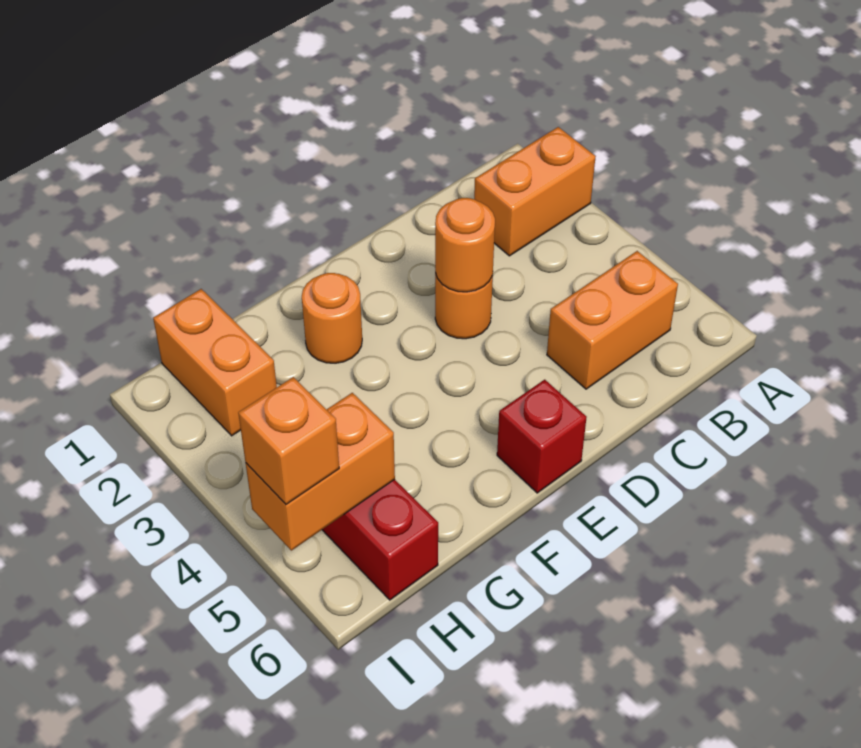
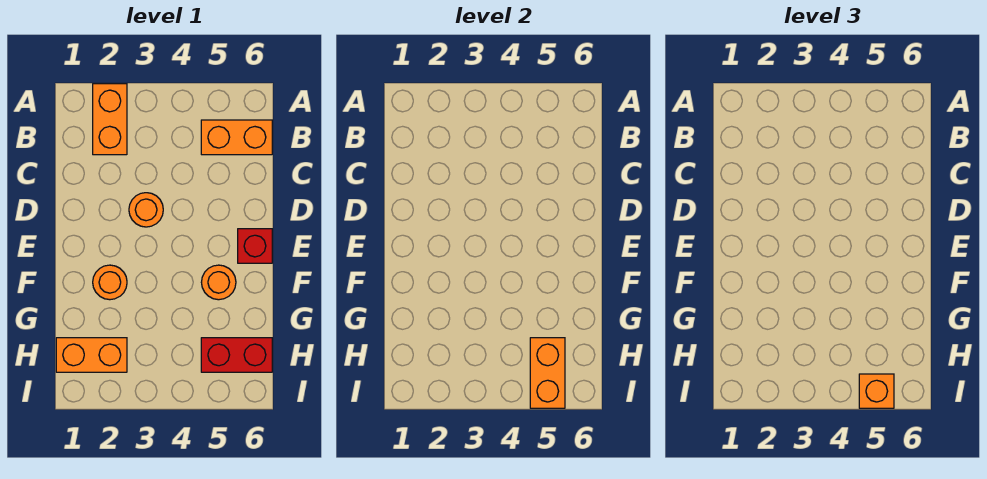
orange 1x2 brick [547,251,678,389] -> orange 1x2 brick turned to [201,120,272,155]
orange 1x1 round brick [435,198,495,292] -> orange 1x1 round brick moved to [201,265,236,300]

